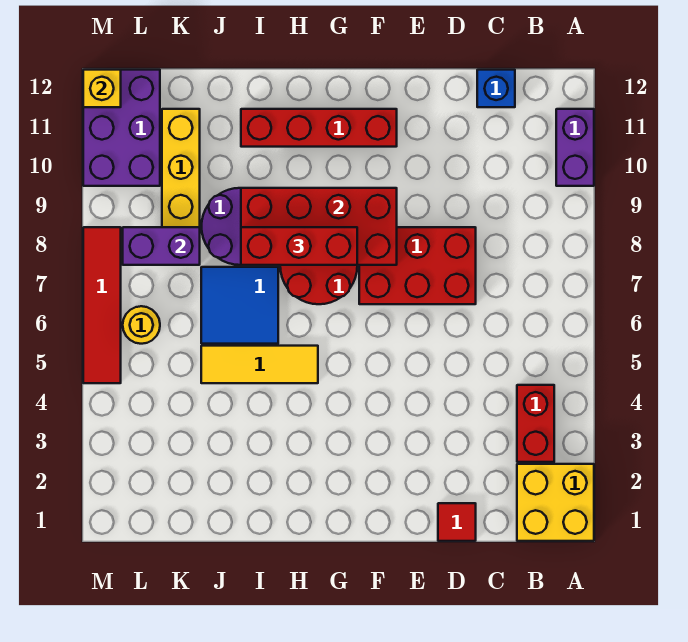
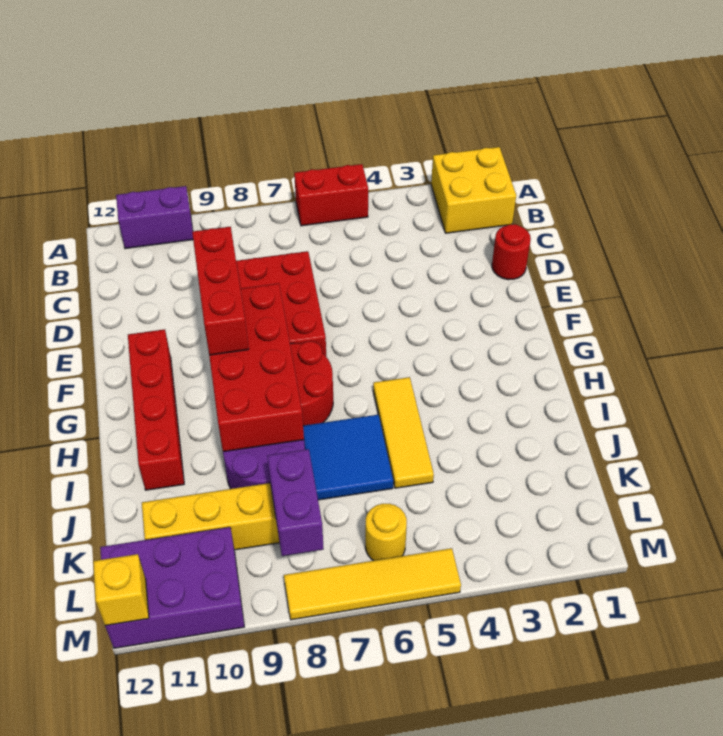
red 1x2 brick [517,385,554,462] -> red 1x2 brick moved to [294,164,368,226]
blue 1x1 brick [477,70,515,107] -> none
red 1x1 tile [438,503,476,541] -> red 1x1 round brick [492,224,531,280]
red 1x3 brick [241,227,357,265] -> red 1x3 brick moved to [192,227,249,355]
red 1x4 tile [83,227,121,383] -> yellow 1x4 tile [284,548,461,620]

